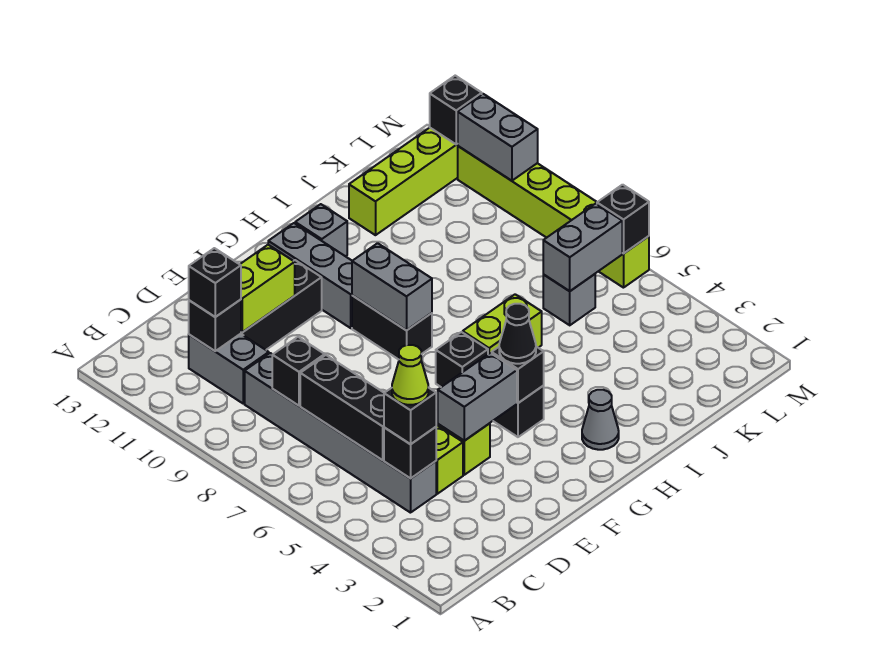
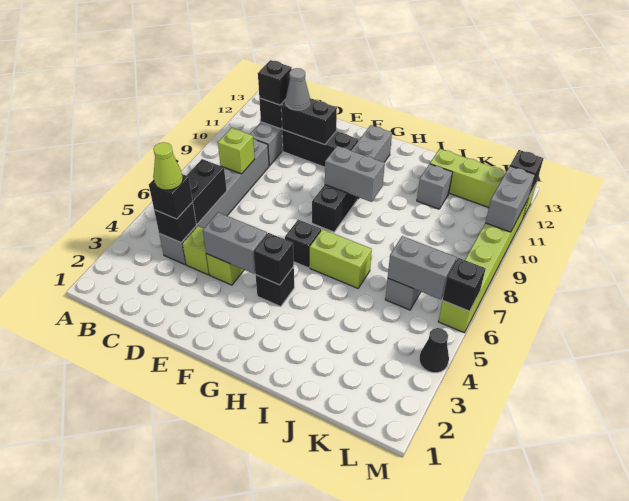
black 1x3 brick [300,355,384,460] -> black 1x2 brick [186,159,227,224]
black 1x1 brick [272,337,325,406] -> lime 1x1 brick [218,128,255,174]
lime 1x2 brick [240,245,295,332] -> black 1x2 brick [281,98,337,145]
black 1x1 cone [499,304,536,364] -> black 1x1 cone moved to [419,328,449,373]
grey 1x2 brick [352,243,432,330] -> grey 1x2 brick turned to [325,146,385,202]
grey 1x1 cone [582,390,619,450] -> grey 1x1 cone moved to [286,68,310,110]
grey 1x1 brick [295,204,347,256] -> grey 1x1 brick moved to [417,164,452,209]

